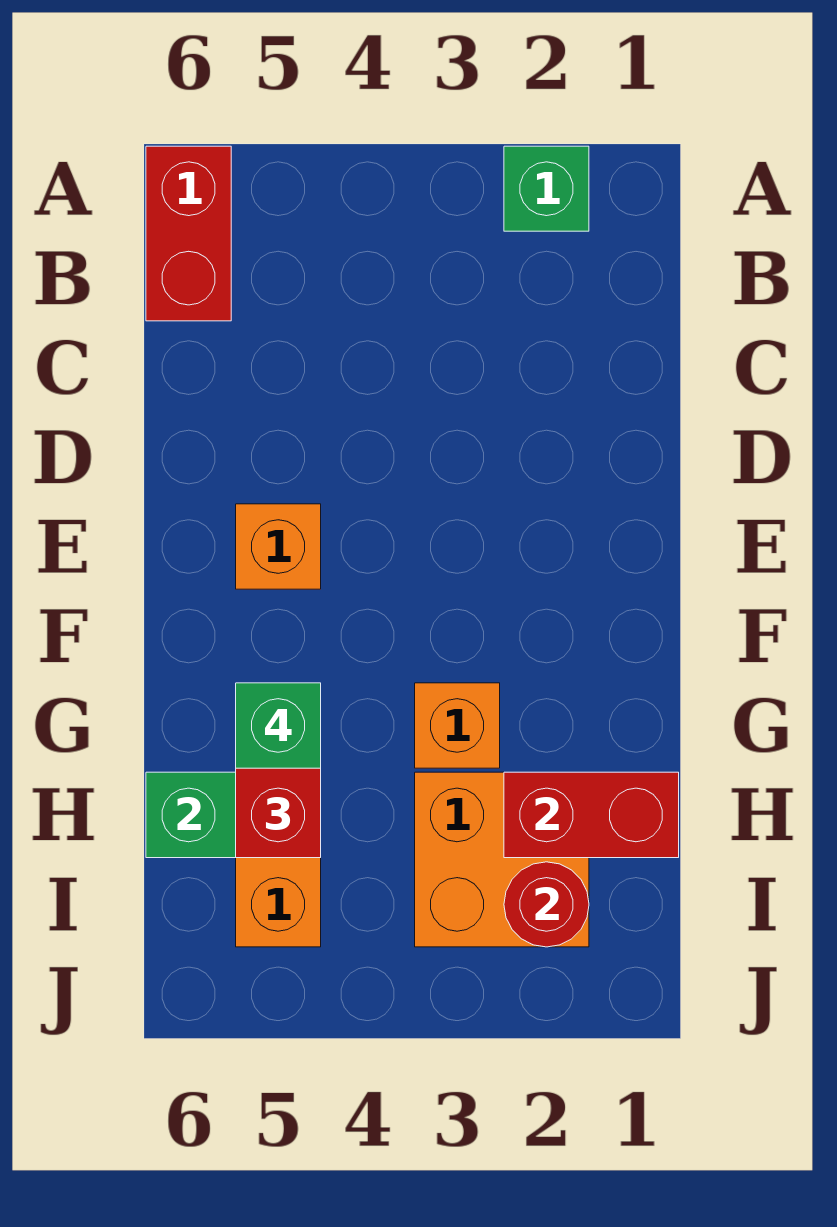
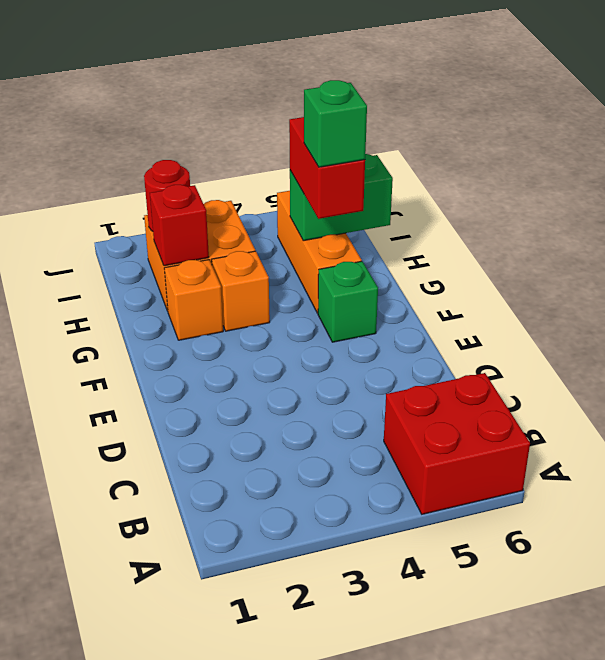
green 1x1 brick [504,146,589,231] -> green 1x1 brick moved to [318,261,378,342]
red 1x2 brick [146,146,231,321] -> red 2x2 brick [384,373,530,514]
orange 1x1 brick [236,504,321,589] -> orange 1x1 brick moved to [164,260,223,340]
red 1x2 brick [504,772,679,858] -> red 1x1 brick [150,185,209,266]

